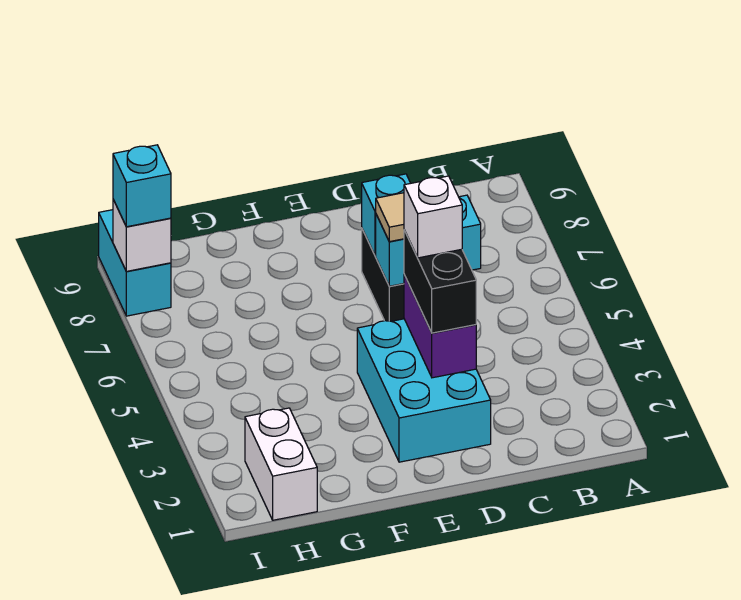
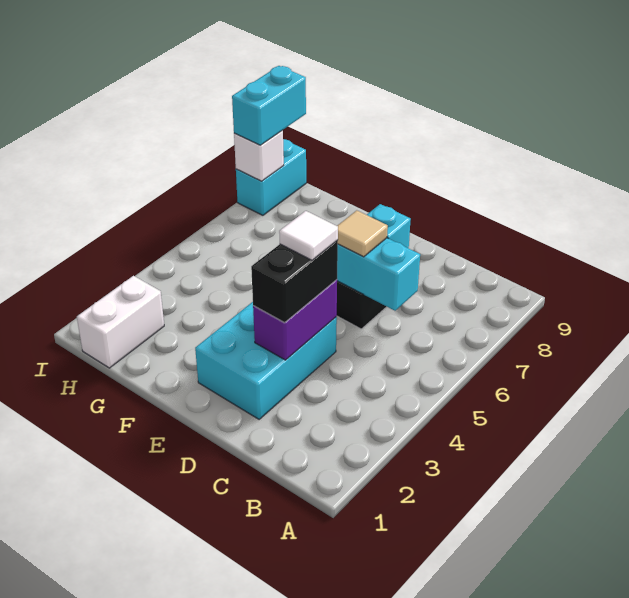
white 1x1 brick [404,176,462,258] -> white 1x1 tile [279,211,338,260]
cyan 1x1 brick [113,145,171,227] -> cyan 1x2 brick [232,66,306,145]

